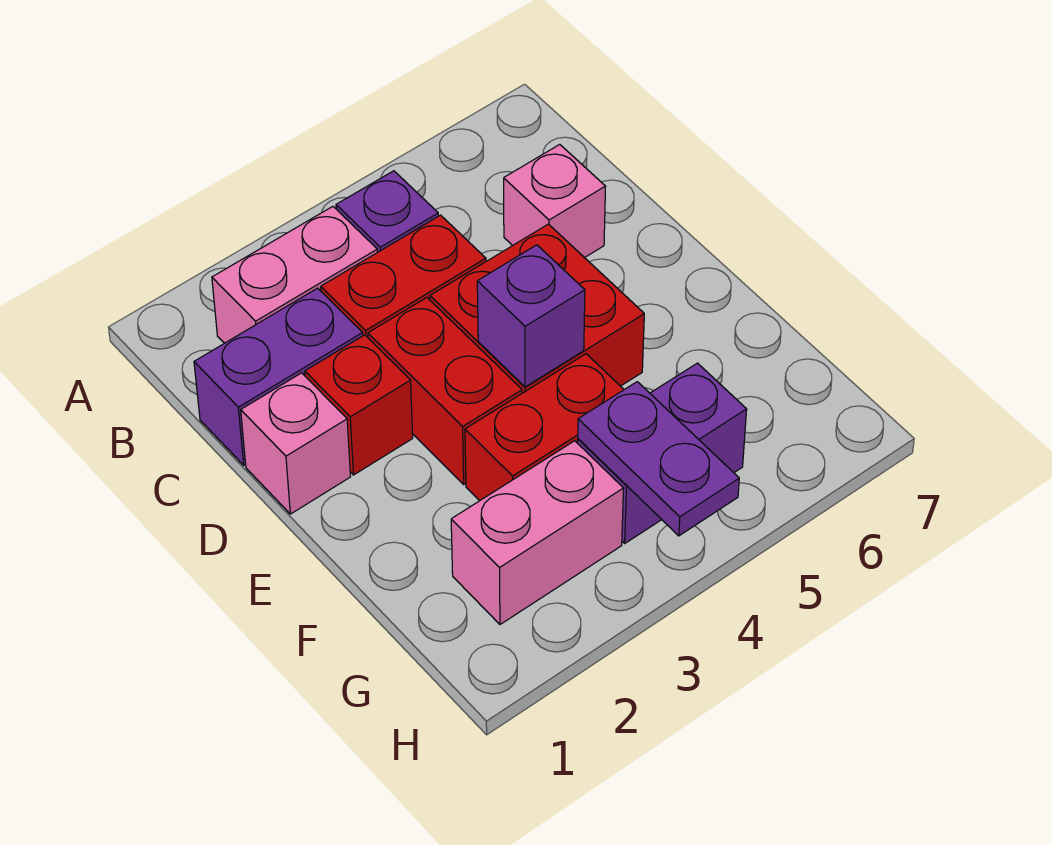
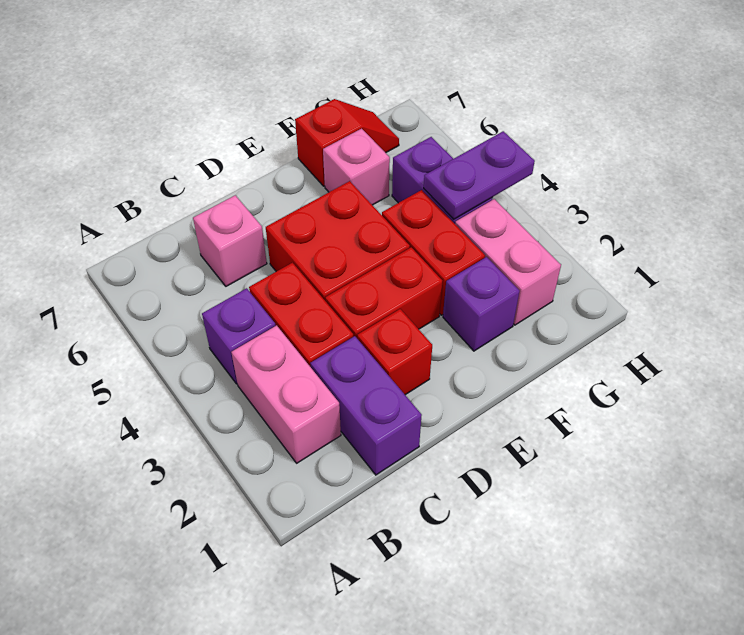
pink 1x1 brick [241,373,350,514] -> pink 1x1 brick moved to [323,129,390,205]
purple 1x1 brick [477,245,585,387] -> purple 1x1 brick moved to [443,257,520,351]
none -> red 1x2 slope [295,99,399,186]

